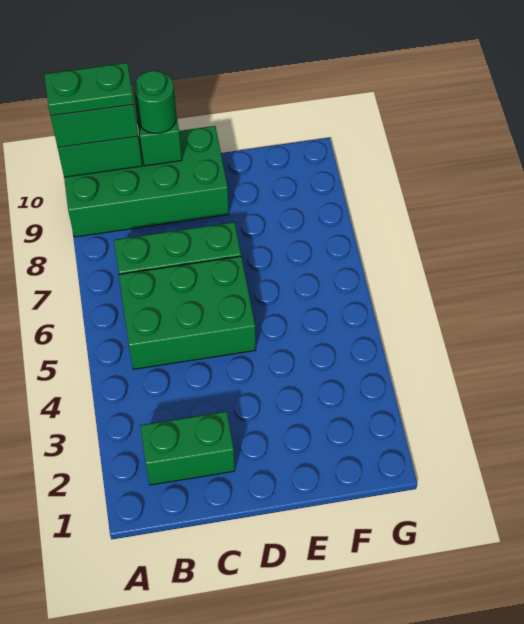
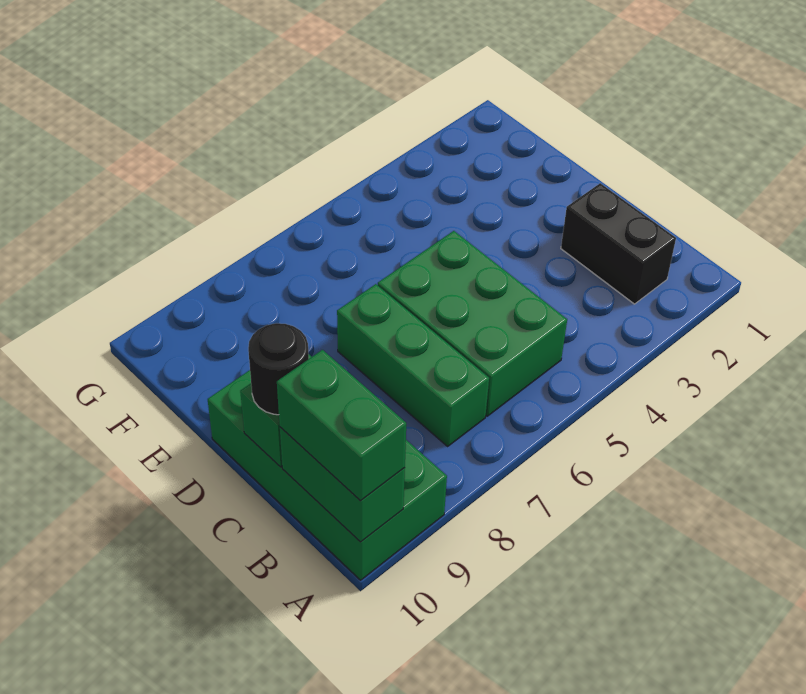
green 1x2 plate [44,63,134,116] -> none
green 1x2 brick [140,411,235,485] -> black 1x2 brick [561,183,676,304]
green 1x1 round brick [134,71,176,133] -> black 1x1 round brick [248,323,309,415]

